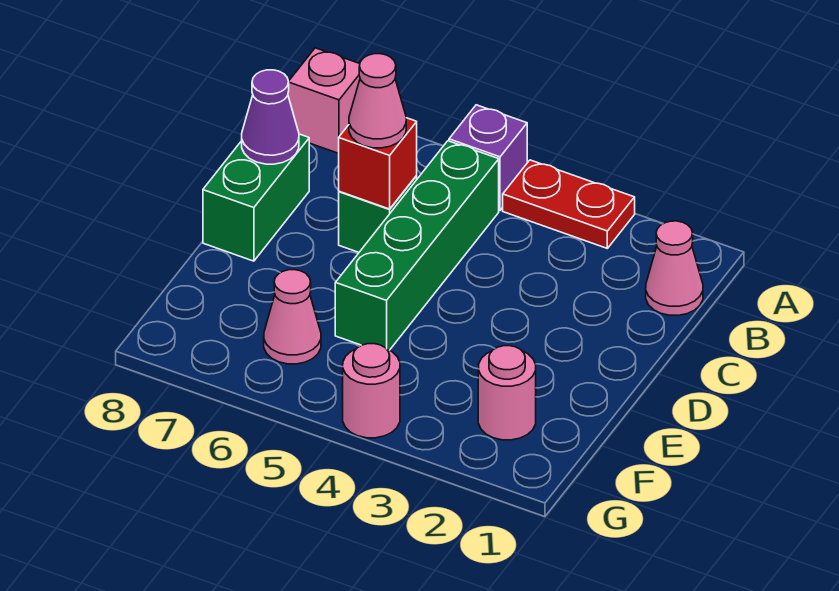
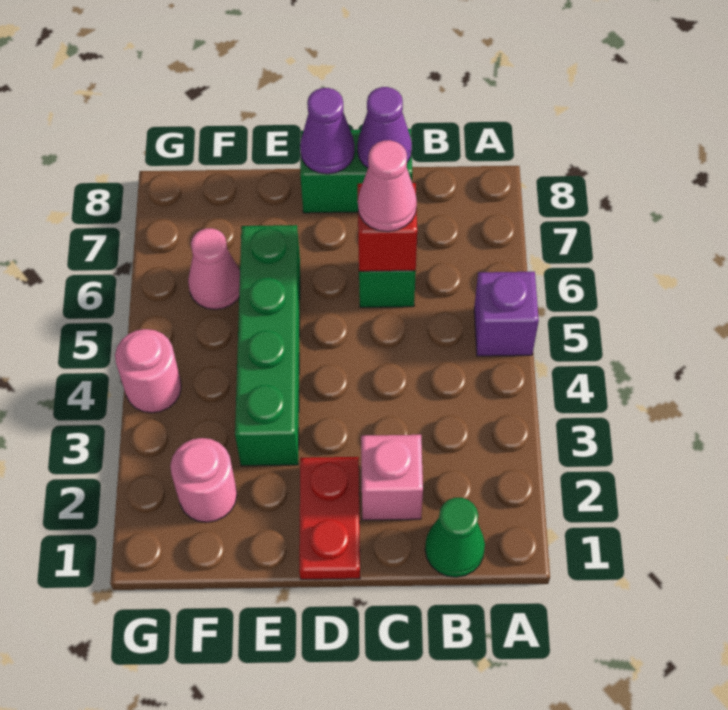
red 1x2 plate [503,160,635,248] -> red 1x2 plate moved to [299,457,360,579]
pink 1x1 brick [288,48,360,153] -> pink 1x1 brick moved to [361,435,423,520]
pink 1x1 cone [646,221,703,315] -> green 1x1 cone [425,498,485,577]
green 1x4 brick [335,141,499,350] -> green 1x4 brick turned to [235,225,300,466]
none -> purple 1x1 cone [300,88,355,174]

